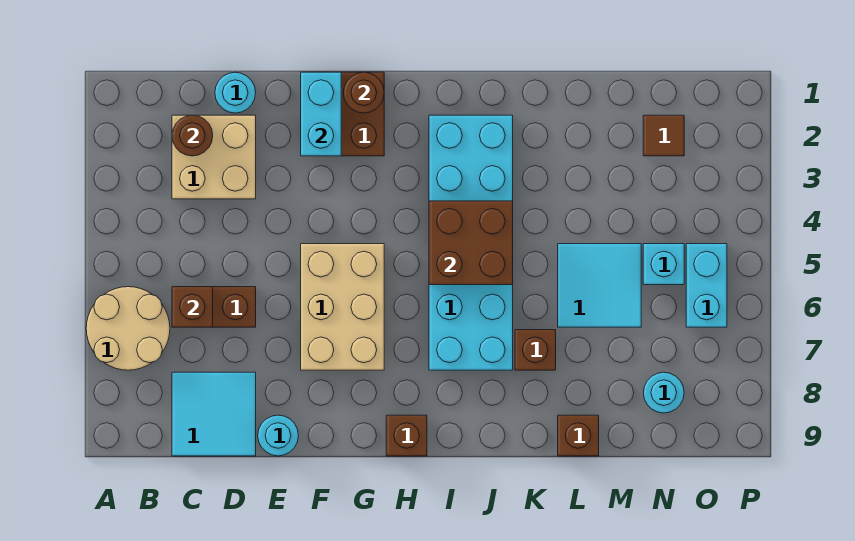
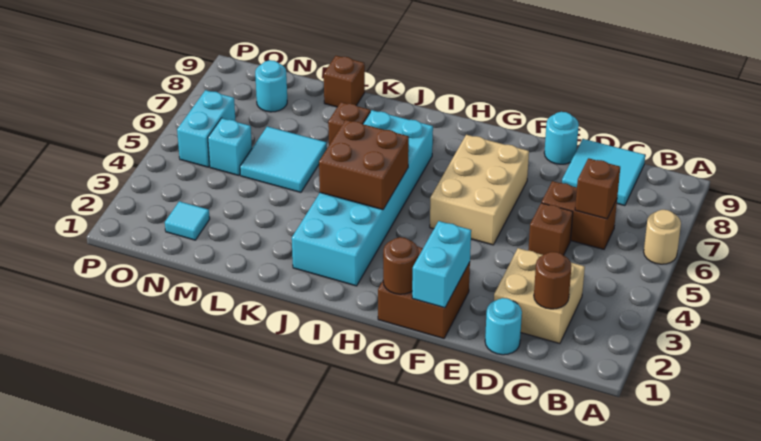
tan 2x2 round brick [86,287,170,370] -> tan 1x1 round brick [644,210,681,264]
brown 1x1 brick [386,415,427,456] -> brown 1x1 brick moved to [528,203,573,255]
brown 1x1 tile [643,115,684,156] -> cyan 1x1 tile [165,201,210,240]

